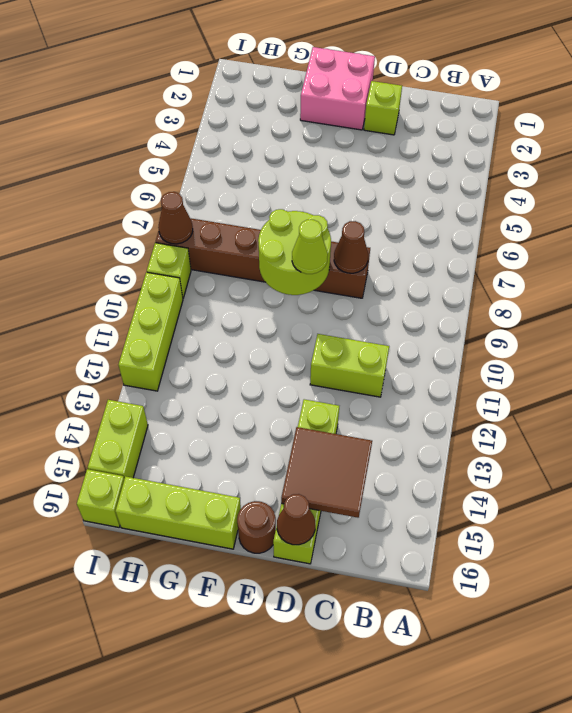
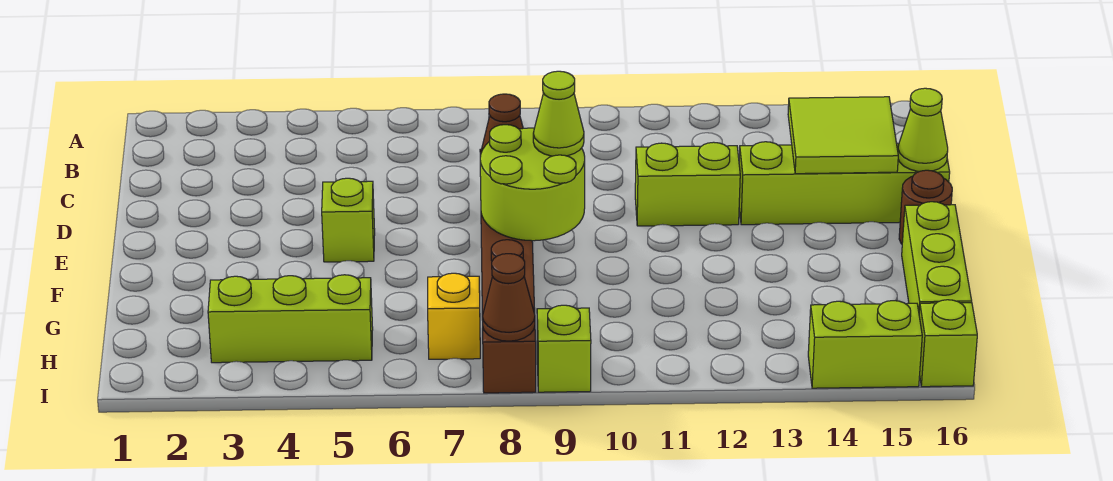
lime 1x2 brick [310,334,389,397] -> lime 1x2 brick turned to [635,142,740,226]
brown 2x2 tile [281,427,372,518] -> lime 2x2 tile [788,97,898,174]
lime 1x1 brick [364,81,402,135] -> lime 1x1 brick moved to [322,178,375,262]
brown 1x1 cone [277,494,315,545] -> lime 1x1 cone [898,88,948,171]
pink 2x2 brick [300,47,375,130] -> none
none -> yellow 1x1 brick [428,273,480,359]
lime 1x3 brick [118,272,183,391] -> lime 1x3 brick moved to [208,275,373,363]

